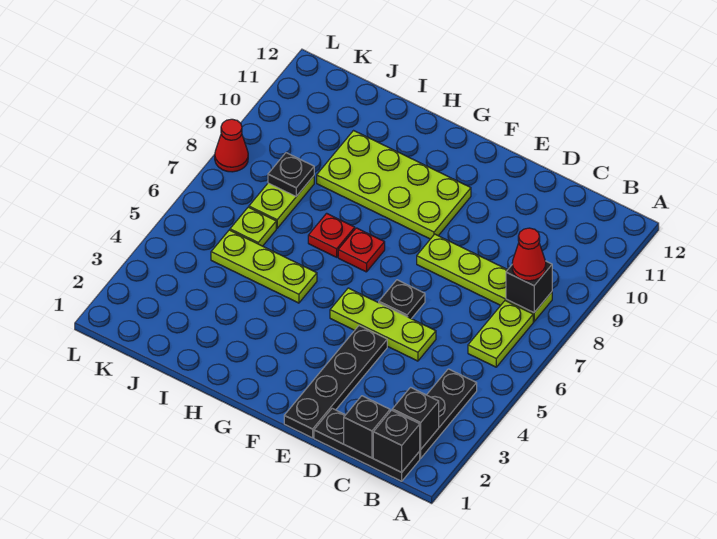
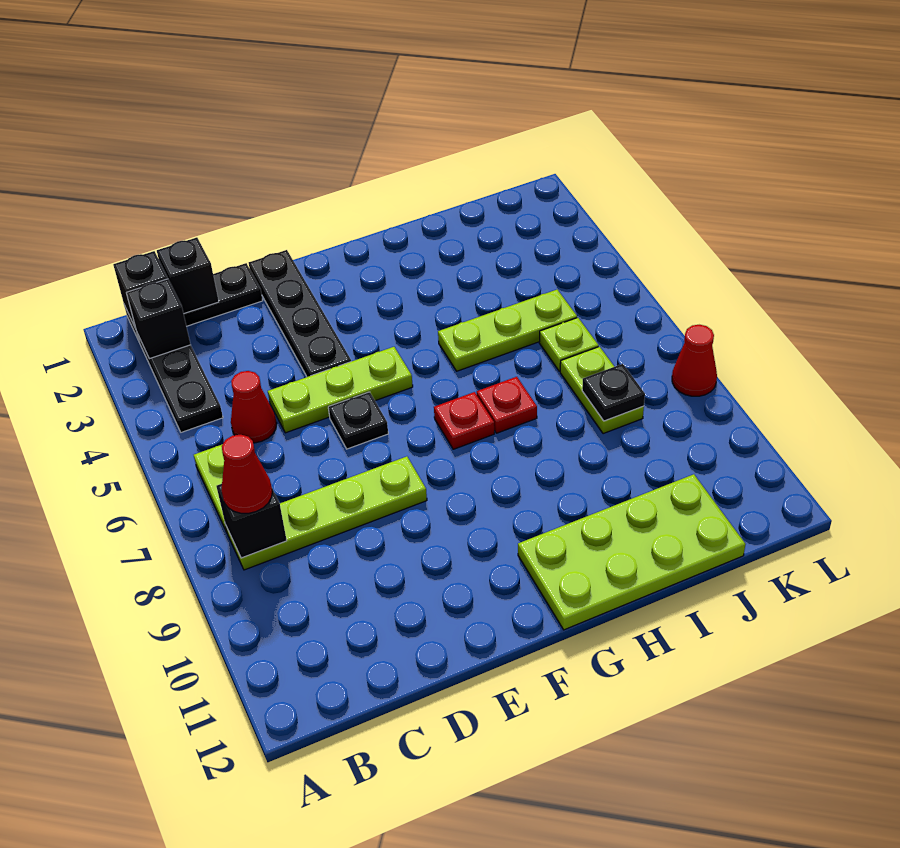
none -> red 1x1 cone [231,371,277,443]
lime 2x4 plate [317,131,471,239] -> lime 2x4 plate moved to [518,474,746,630]

